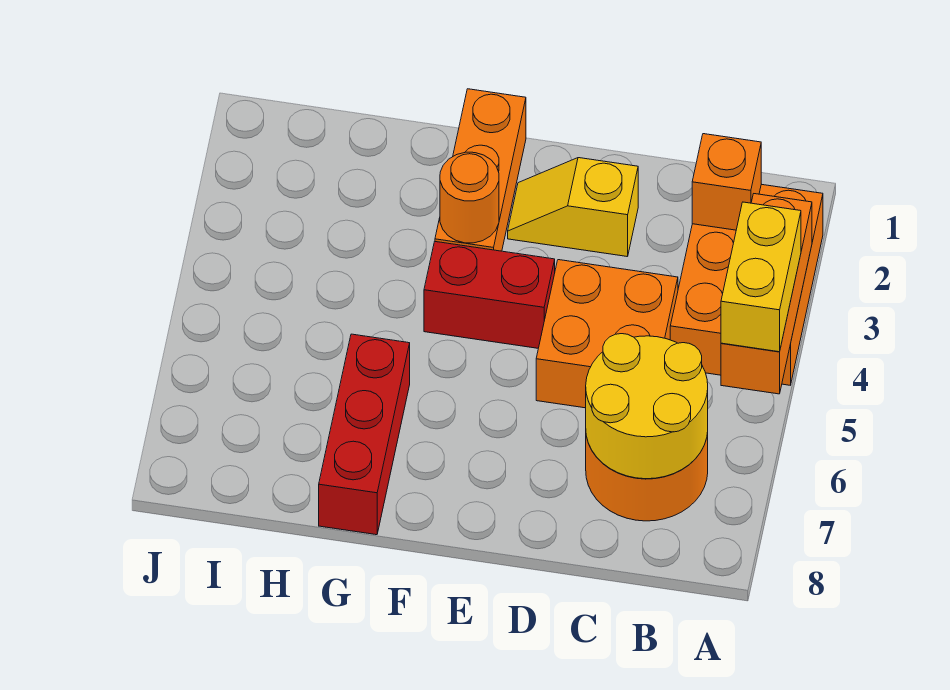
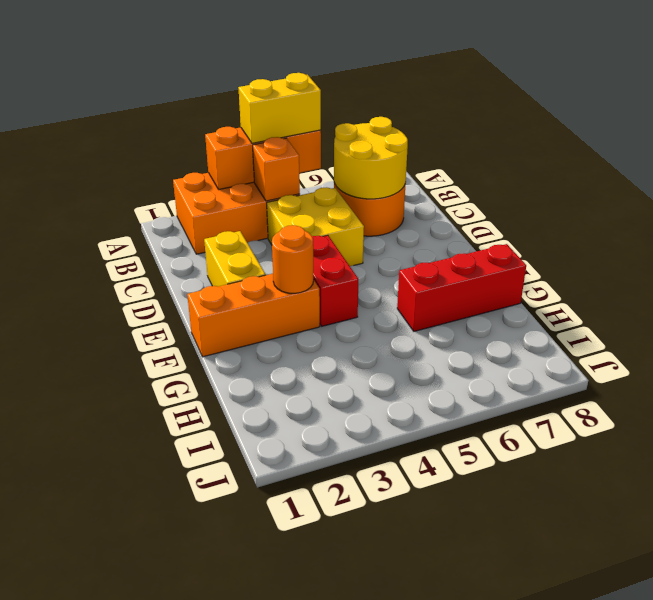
orange 1x1 brick [692,134,761,230] -> orange 1x1 brick moved to [253,137,300,201]
orange 2x2 brick [536,260,678,408] -> yellow 2x2 brick [267,187,364,266]
yellow 1x2 slope [508,158,638,257] -> yellow 1x2 brick [204,231,265,287]

